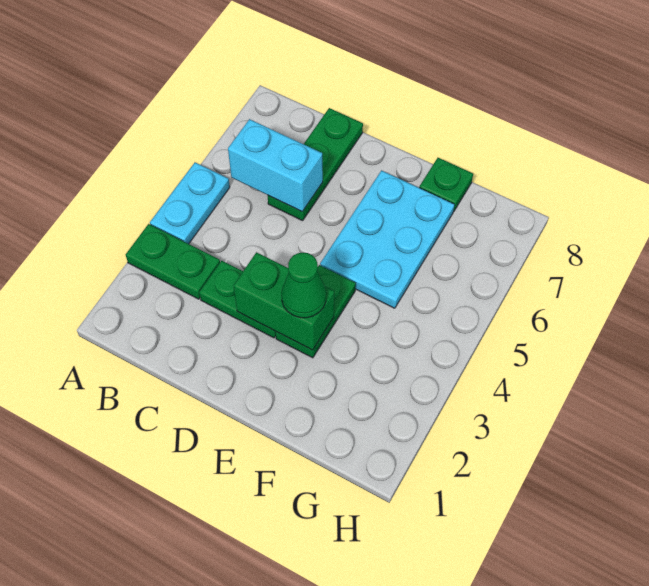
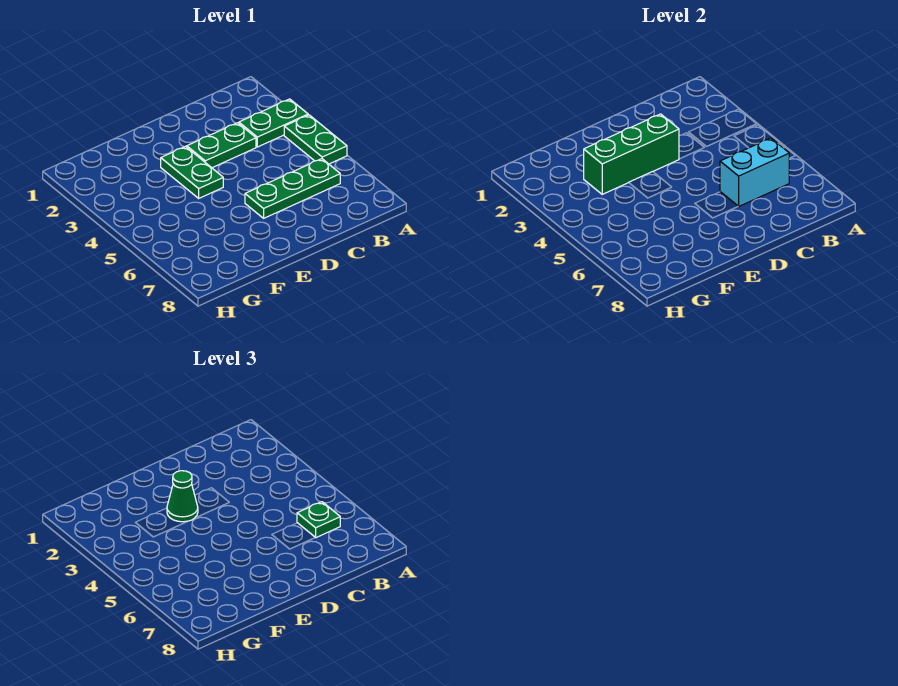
cyan 1x2 plate [150,162,230,244] -> green 1x2 plate [284,115,347,164]
green 1x3 plate [268,108,363,221] -> green 1x3 plate turned to [245,159,340,218]
green 1x2 brick [233,252,334,350] -> green 1x3 brick [584,114,679,194]
cyan 2x3 plate [320,171,454,308] -> none
green 1x1 plate [419,158,473,211] -> green 1x1 plate moved to [297,502,340,538]

